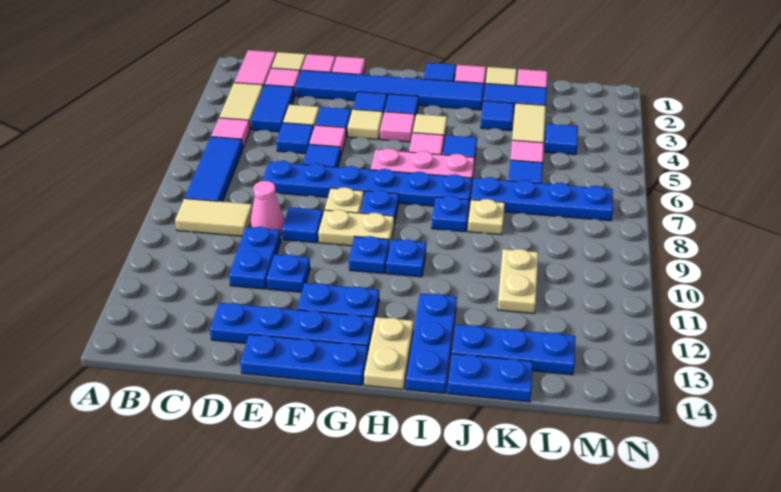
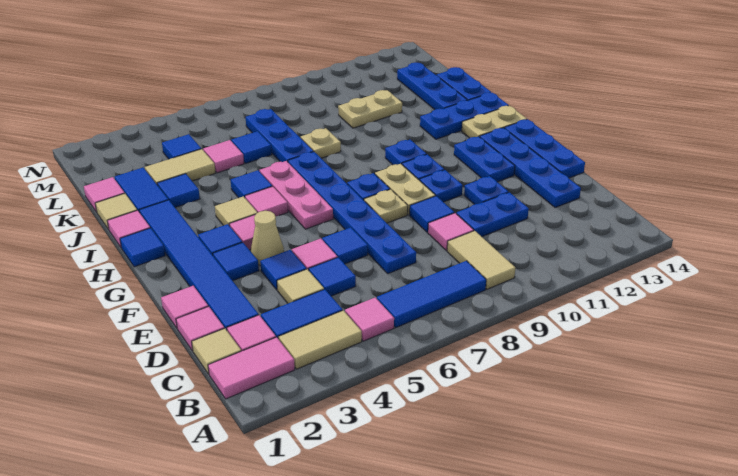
pink 1x1 cone [250,181,285,234] -> pink 1x1 tile [428,213,474,251]
tan 1x1 tile [348,109,383,139] -> tan 1x1 cone [251,211,284,266]
blue 1x1 plate [432,196,469,232] -> blue 1x1 plate moved to [420,170,463,202]
blue 1x4 plate [471,177,613,221] -> blue 1x3 plate [246,109,314,162]

